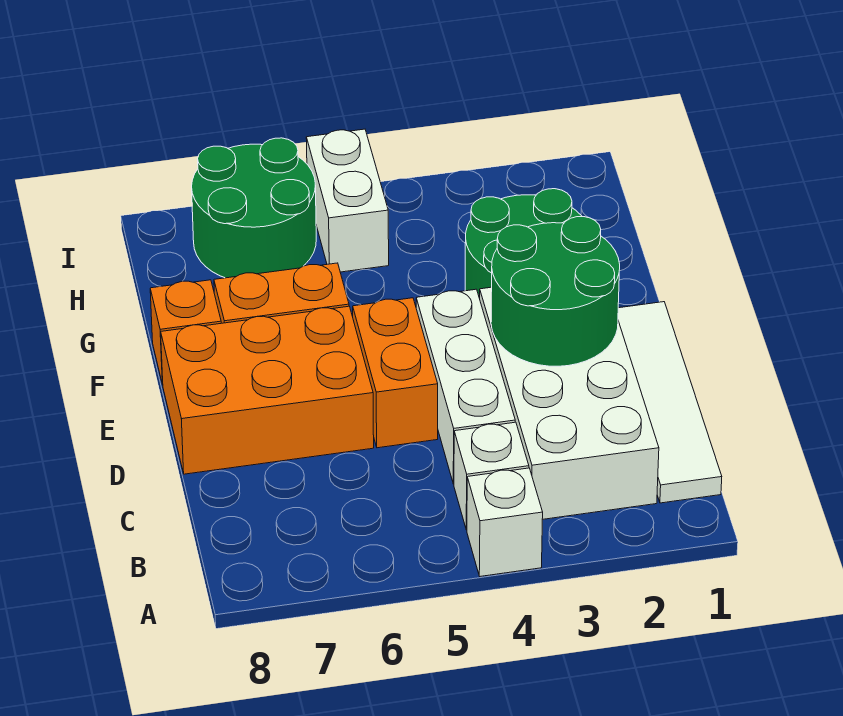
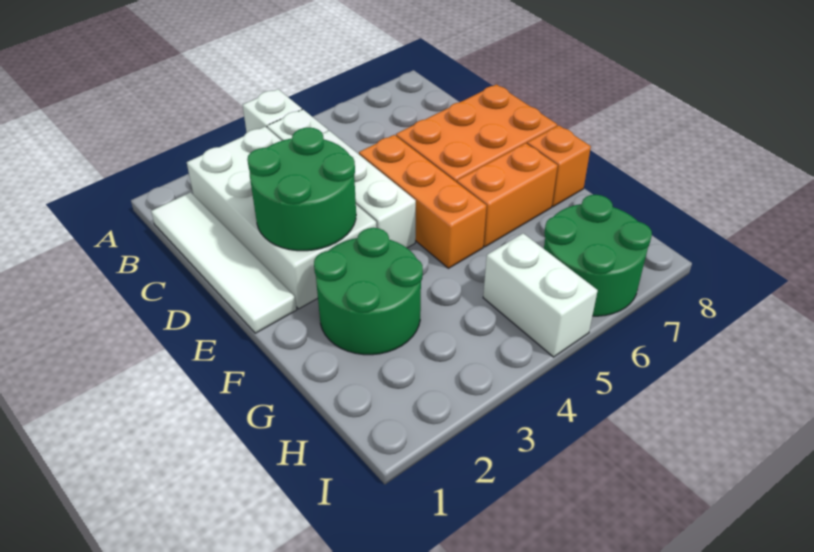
orange 1x2 brick [353,298,438,448] -> orange 1x3 brick [359,135,487,268]

